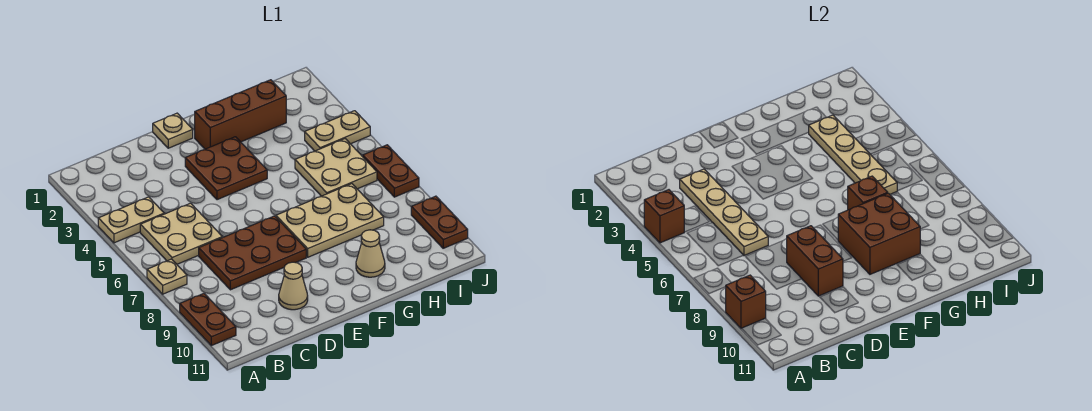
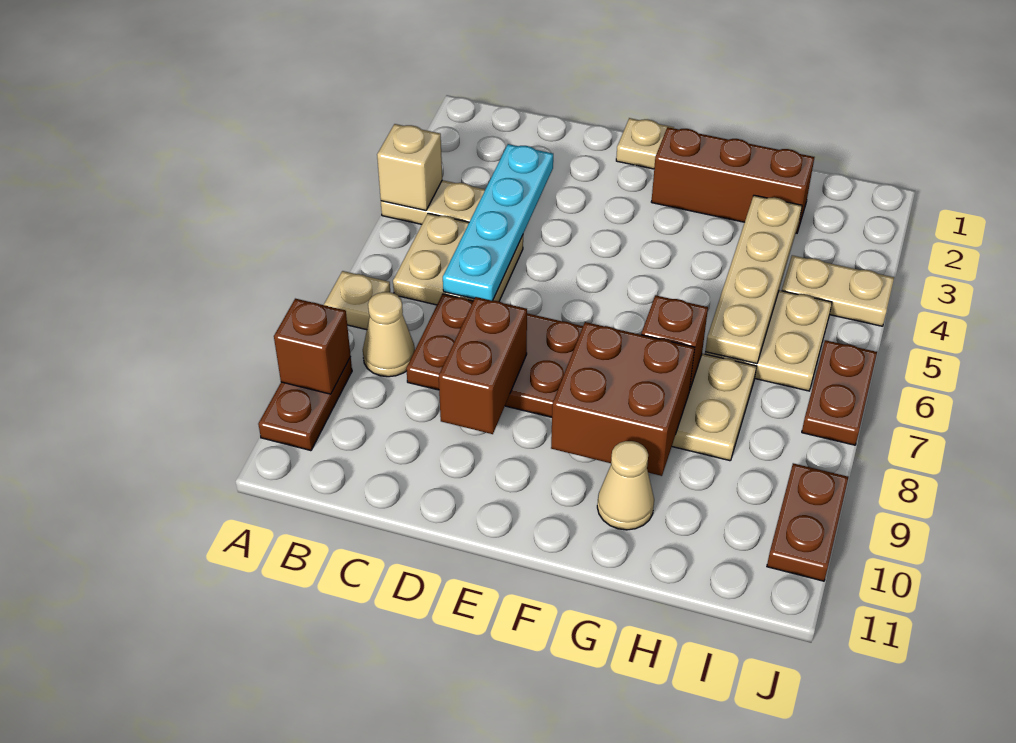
brown 1x1 brick [644,190,684,243] -> tan 1x1 brick [377,124,442,210]
tan 1x4 plate [680,169,768,255] -> cyan 1x4 plate [443,144,553,301]
tan 1x1 cone [279,262,308,310] -> tan 1x1 cone moved to [363,292,415,377]
brown 2x2 plate [185,137,267,200] -> none

